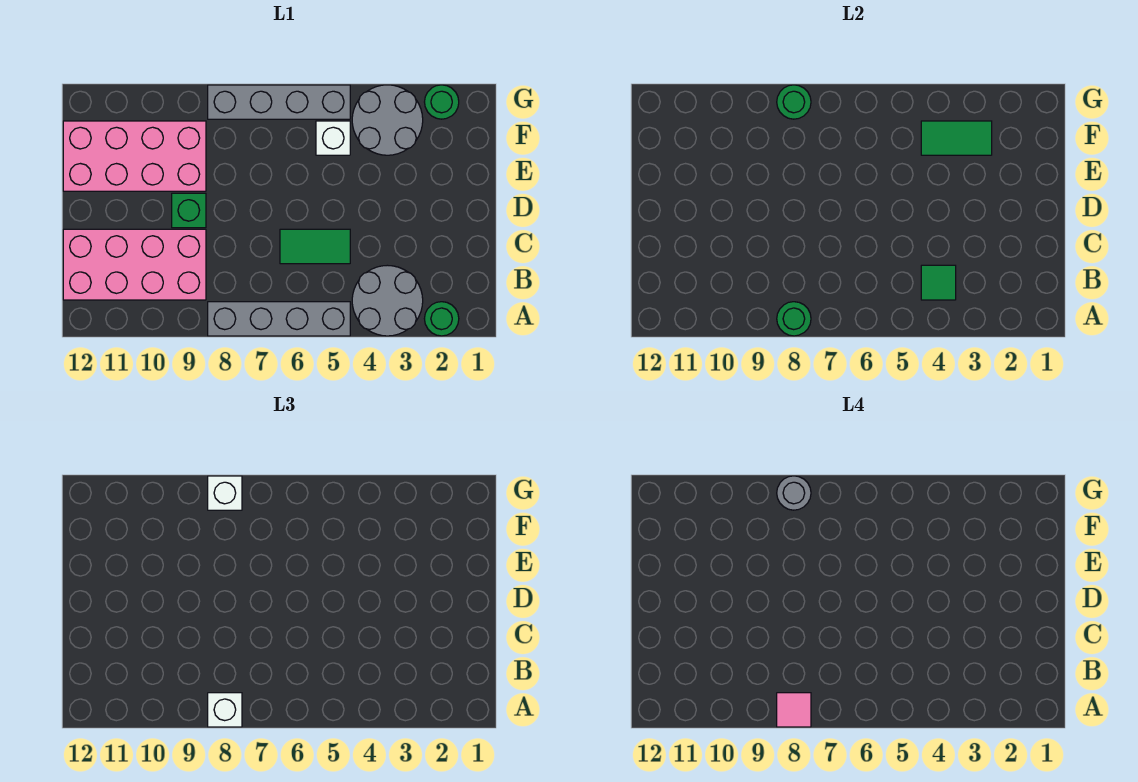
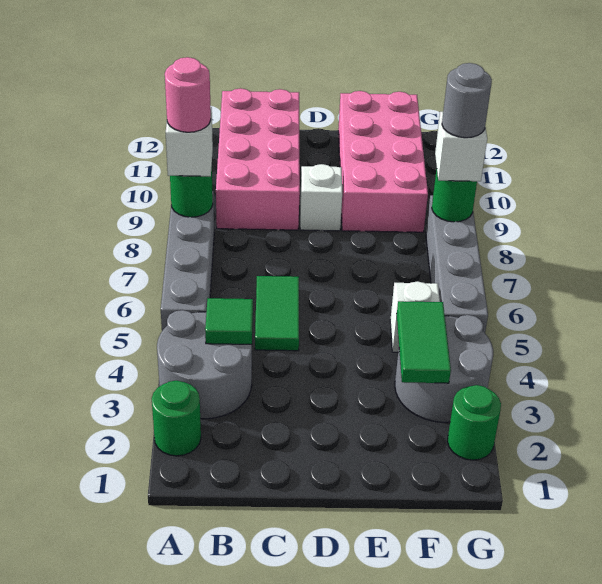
pink 1x1 tile [777,693,811,727] -> pink 1x1 round brick [165,57,211,132]
green 1x1 brick [172,193,206,228] -> white 1x1 brick [300,164,342,231]

